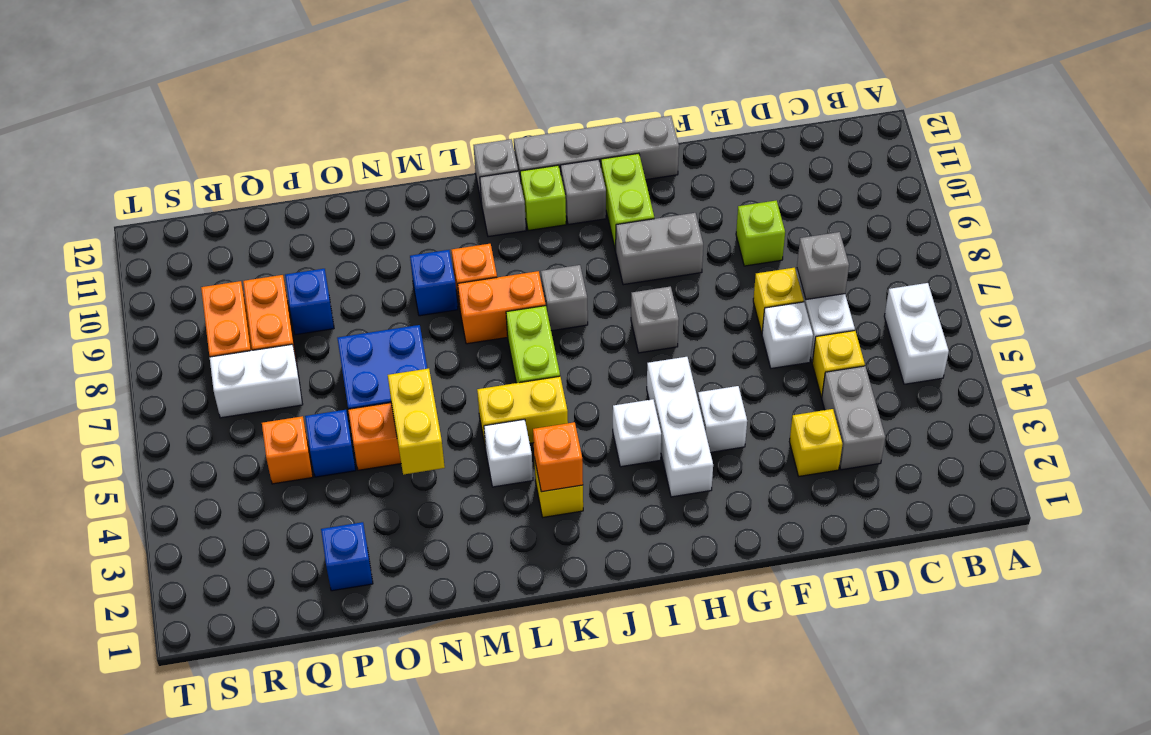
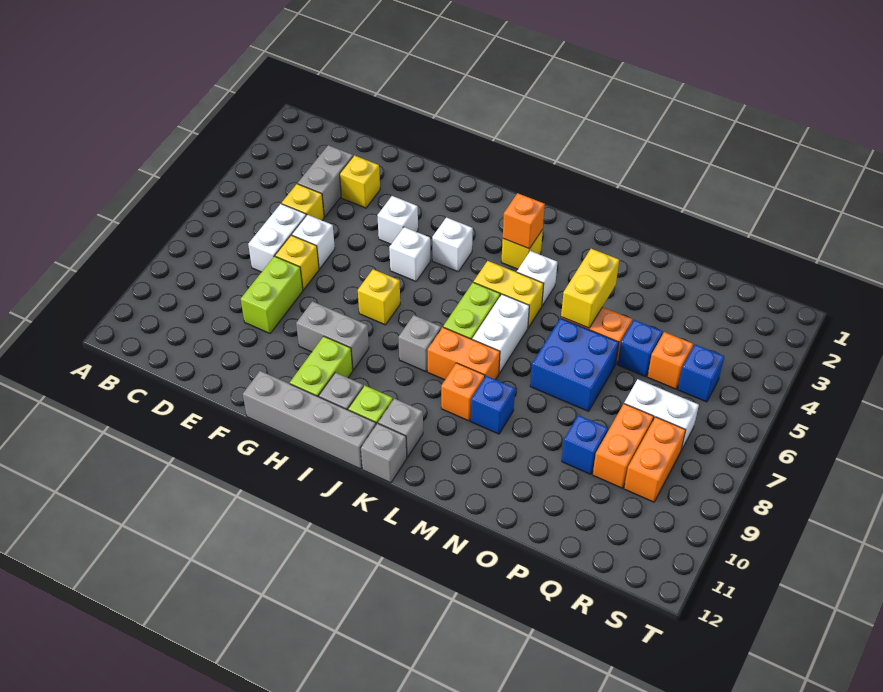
white 1x2 brick [884,283,949,384] -> white 1x2 brick moved to [472,294,529,373]
grey 1x1 brick [797,232,849,300] -> none
lime 1x1 brick [736,200,785,266] -> lime 1x2 brick [241,256,303,333]
white 1x3 brick [647,357,713,497] -> white 1x1 brick [389,227,430,281]
grey 1x1 brick [631,287,679,353] -> yellow 1x1 brick [358,269,400,325]
blue 1x1 brick [321,522,373,591] -> blue 1x1 brick moved to [678,345,724,402]

